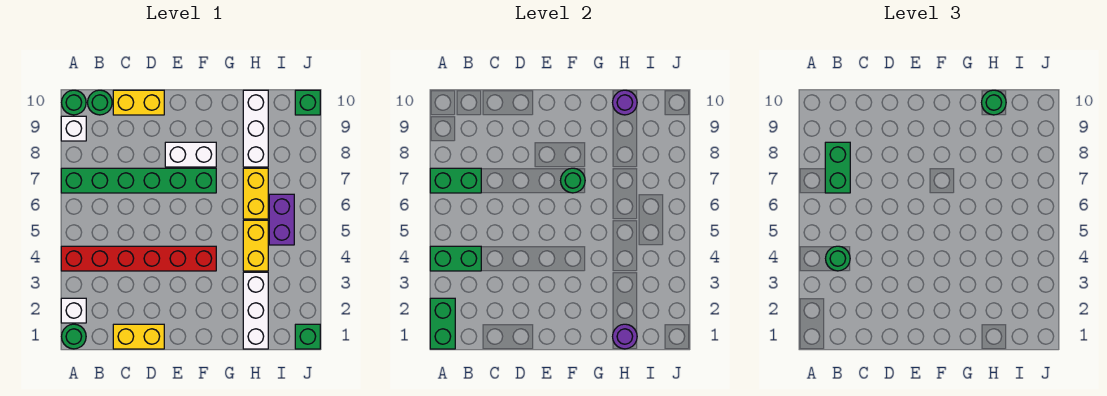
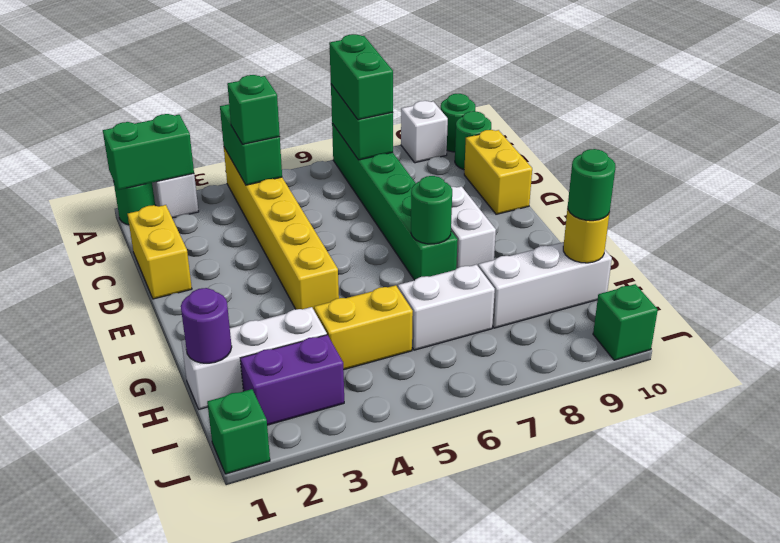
red 1x6 brick [61,246,216,271] -> yellow 1x6 brick [224,148,339,310]
green 1x1 round brick [826,246,850,271] -> green 1x1 brick [227,75,280,144]
green 1x2 brick [825,142,850,193] -> green 1x2 brick turned to [329,34,393,120]
yellow 1x2 brick [243,168,268,219] -> white 1x2 brick [398,265,495,350]
purple 1x1 round brick [613,90,637,115] -> yellow 1x1 round brick [563,208,610,263]
purple 1x2 brick [269,194,294,245] -> purple 1x2 brick moved to [240,335,344,425]

